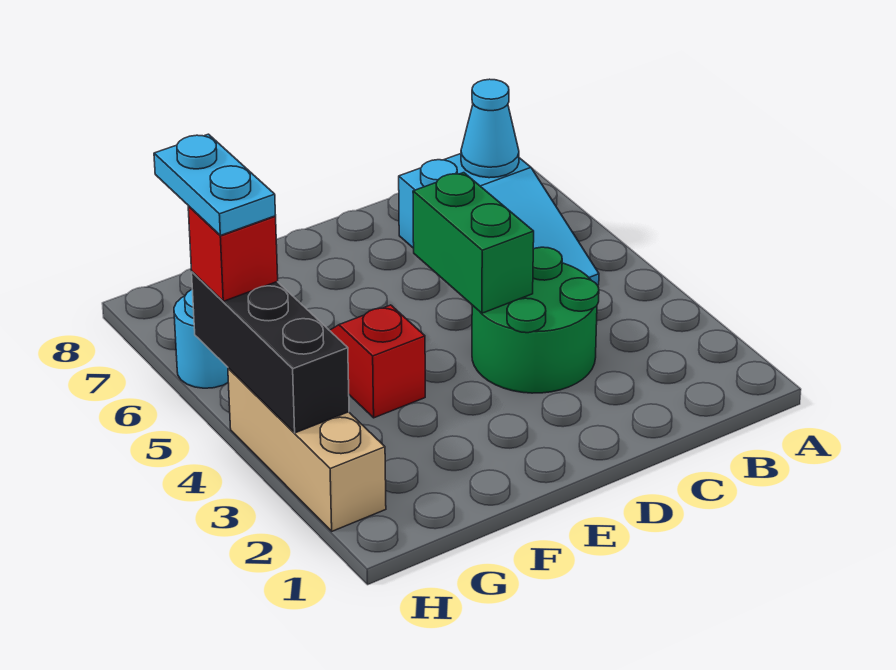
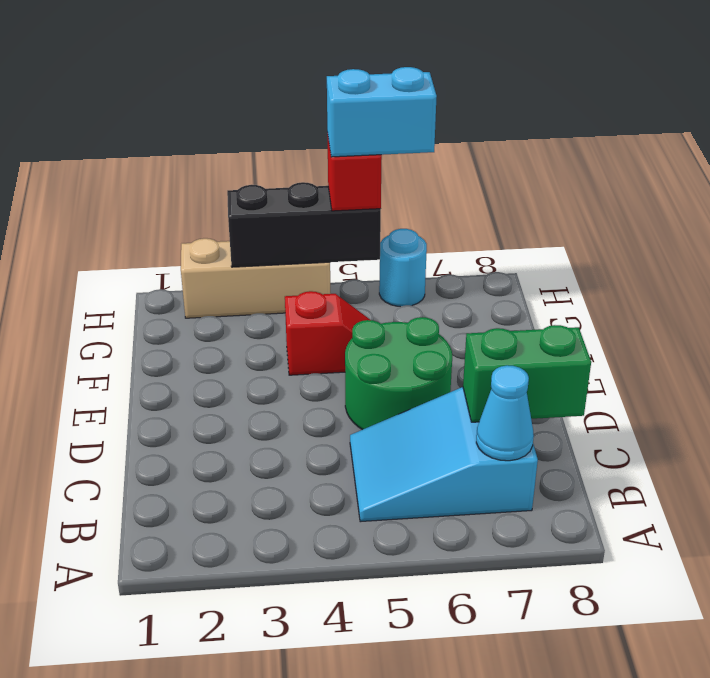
green 2x2 round brick [472,247,599,393] -> green 2x2 round brick moved to [345,317,452,430]
green 1x2 brick [413,173,534,313] -> green 1x2 brick moved to [463,325,591,422]
cyan 1x2 plate [154,134,276,236] -> cyan 1x2 brick [327,67,437,157]

